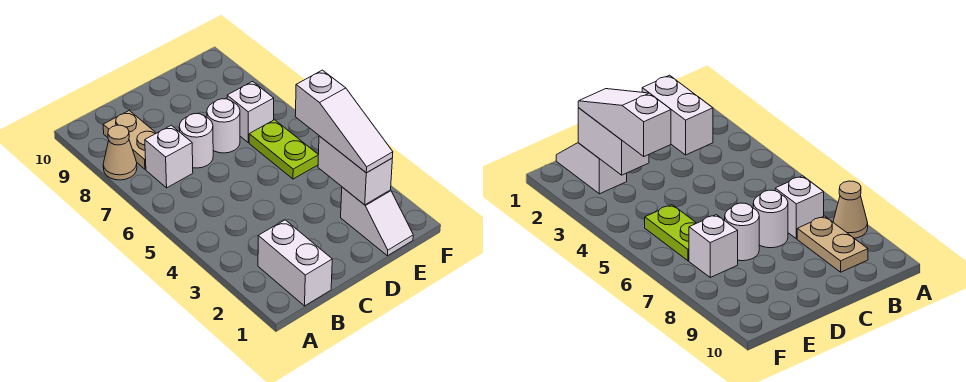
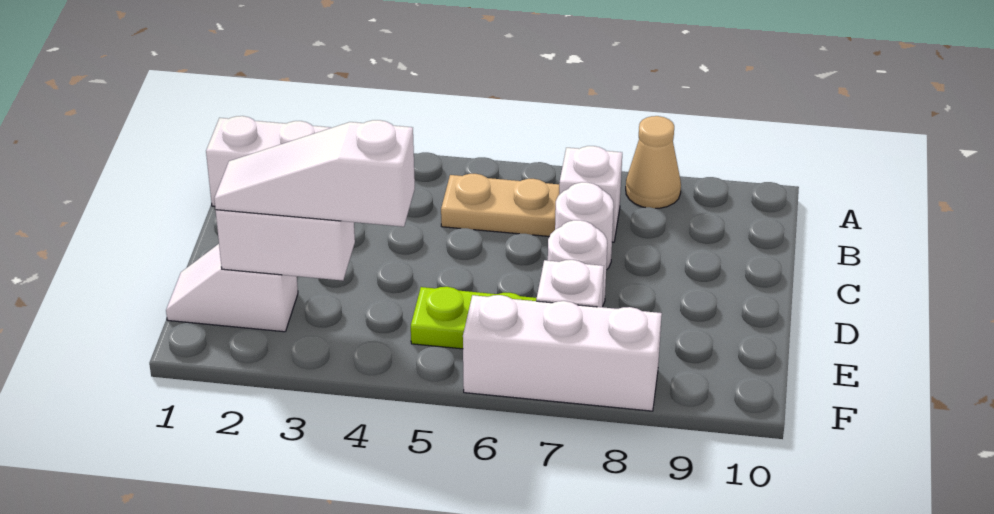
tan 1x2 plate [103,111,156,169] -> tan 1x2 plate moved to [441,174,559,236]
none -> white 1x3 brick [463,295,662,411]

